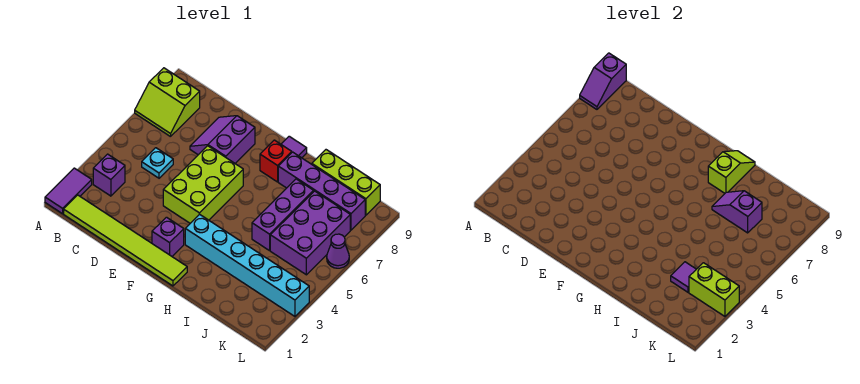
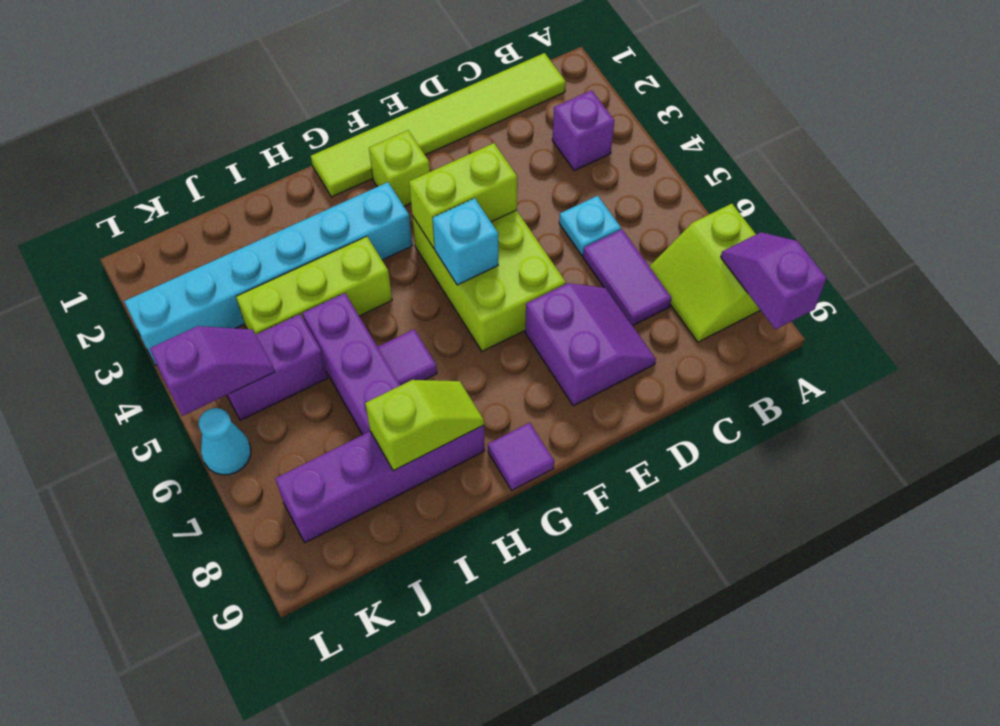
purple 1x2 tile [45,168,92,214] -> purple 1x2 tile moved to [583,229,672,326]
lime 2x2 slope [135,68,200,137] -> lime 2x2 slope turned to [649,204,760,342]
purple 1x1 brick [152,217,184,256] -> lime 1x1 brick [369,130,430,206]
none -> cyan 1x1 brick [433,198,498,285]
red 1x1 brick [260,140,292,182] -> none
lime 1x2 slope [708,151,755,193] -> lime 1x2 slope turned to [365,380,484,471]
purple 1x2 slope [712,191,762,233] -> purple 1x2 slope moved to [150,326,275,416]
lime 1x3 brick [312,150,380,215] -> lime 1x3 brick moved to [236,236,392,335]
purple 1x1 tile [671,262,696,292] -> purple 1x1 tile moved to [378,329,437,385]
purple 2x3 brick [270,191,350,275] -> purple 1x2 brick [227,314,327,420]
lime 1x2 brick [689,263,739,316] -> lime 1x2 brick moved to [409,143,517,248]
purple 1x1 cone [327,234,349,268] -> cyan 1x1 cone [199,408,251,475]

